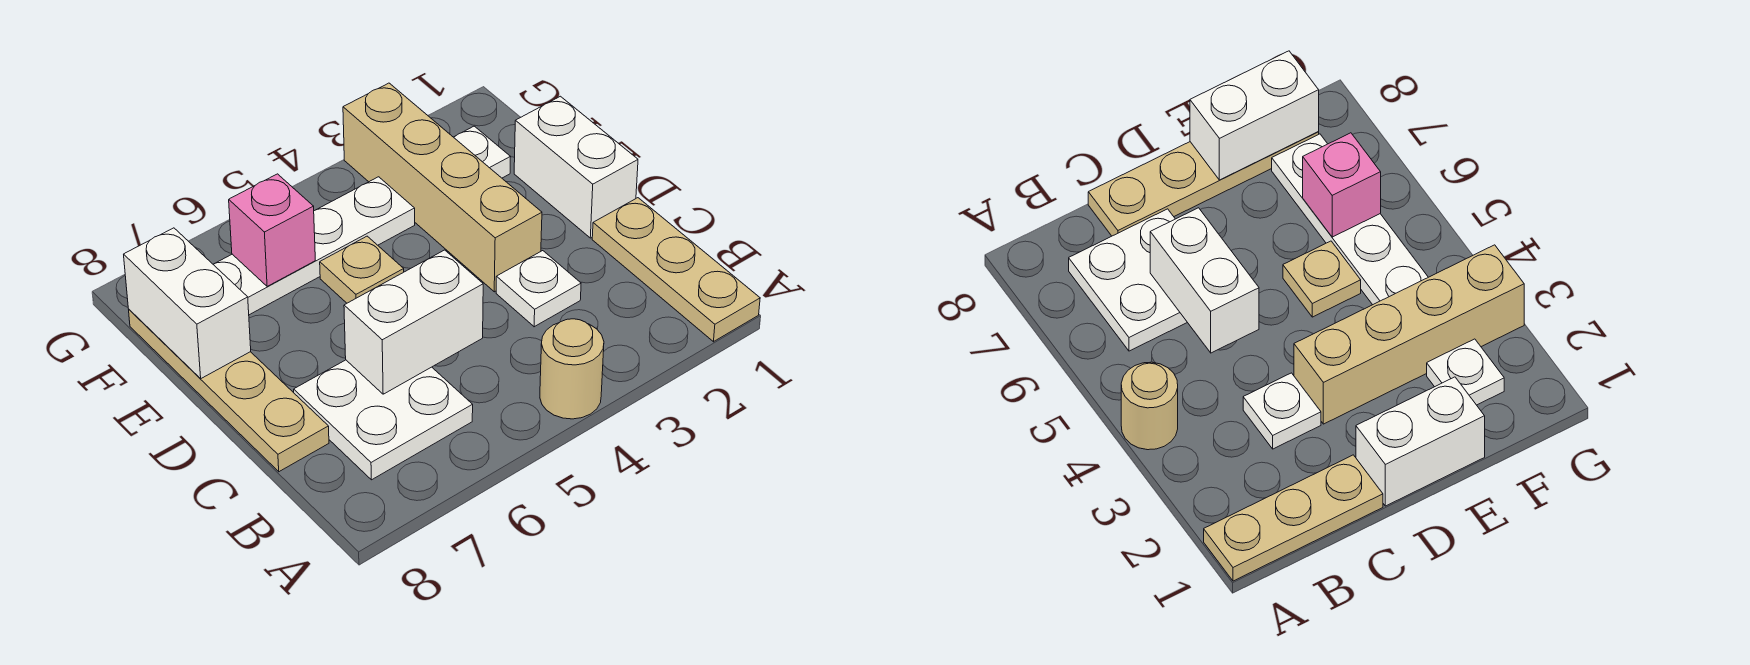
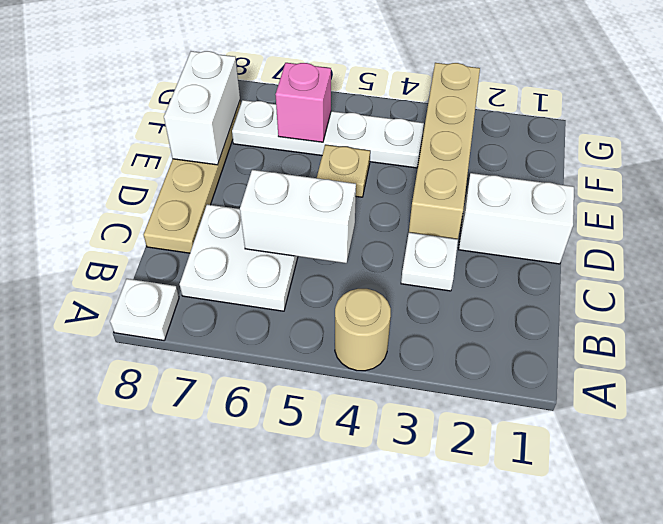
tan 1x3 plate [592,198,760,342] -> none
white 1x2 brick [514,96,638,238] -> white 1x2 brick turned to [459,173,574,264]
white 1x1 plate [454,126,511,178] -> white 1x1 plate moved to [110,279,179,340]

